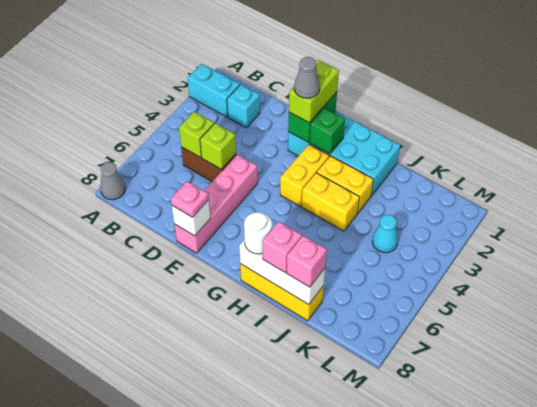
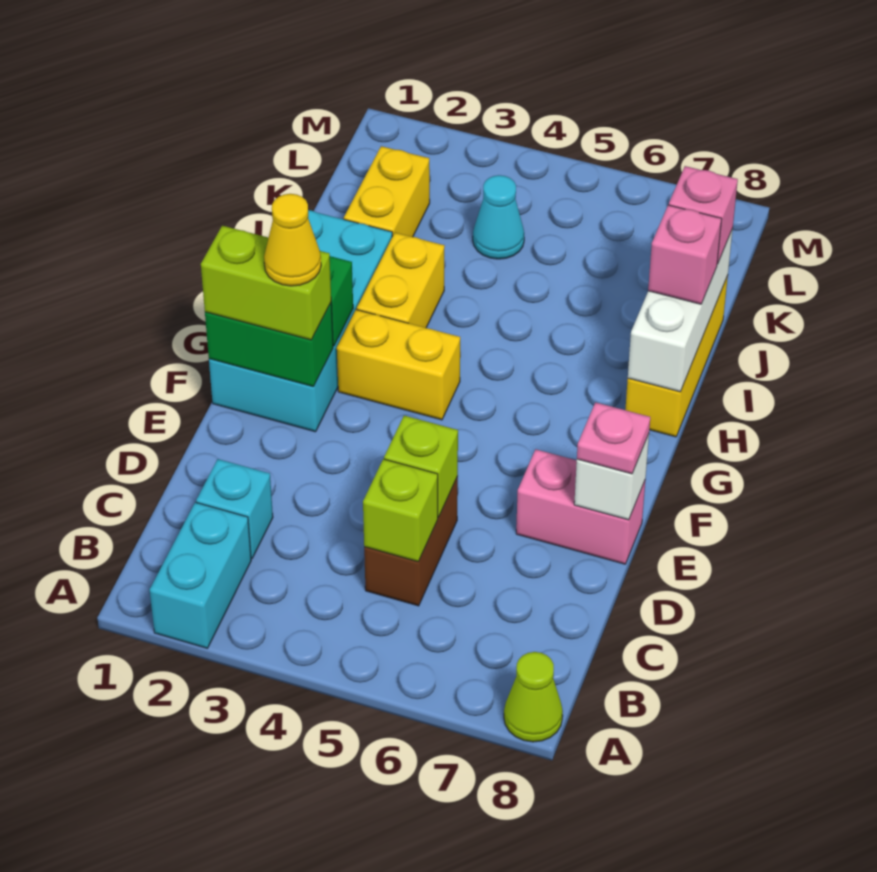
grey 1x1 cone [100,162,125,200] -> lime 1x1 cone [504,652,563,742]
pink 1x4 brick [174,154,258,253] -> pink 1x2 brick [516,449,645,564]
grey 1x1 cone [294,57,320,98] -> yellow 1x1 cone [264,194,321,286]
yellow 1x2 brick [302,173,360,231] -> yellow 1x2 brick moved to [344,146,430,237]
white 1x1 round brick [244,212,272,254] -> none

